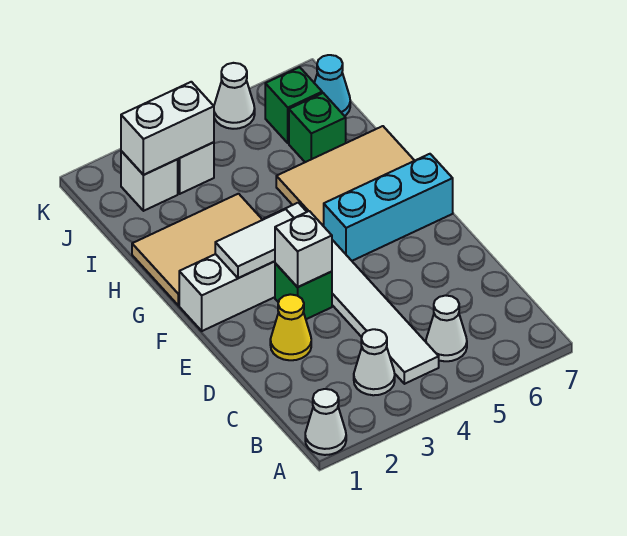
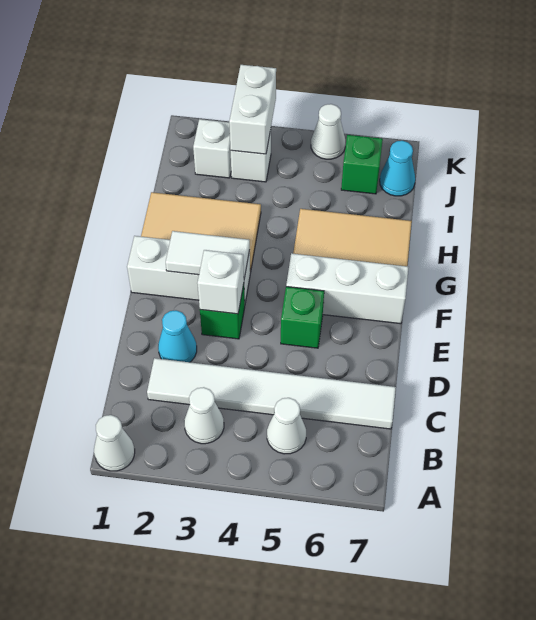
white 1x6 tile [264,203,439,384] -> white 1x6 tile turned to [147,358,396,429]
yellow 1x1 cone [270,294,311,360] -> cyan 1x1 cone [158,310,197,362]
cyan 1x3 brick [324,154,453,261] -> white 1x3 brick [286,253,409,324]
green 1x1 brick [289,93,346,162] -> green 1x1 brick moved to [281,287,324,348]
white 1x2 brick [121,82,214,175] -> white 1x2 brick turned to [229,65,276,154]

